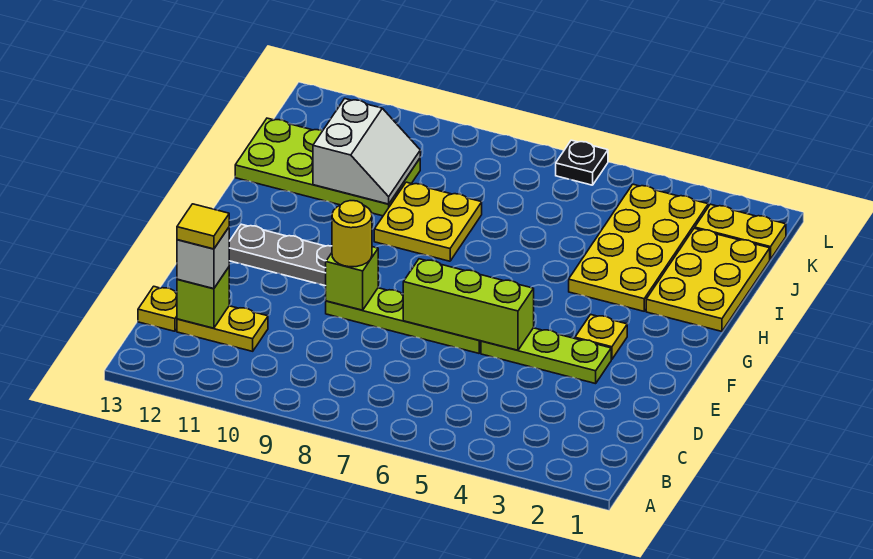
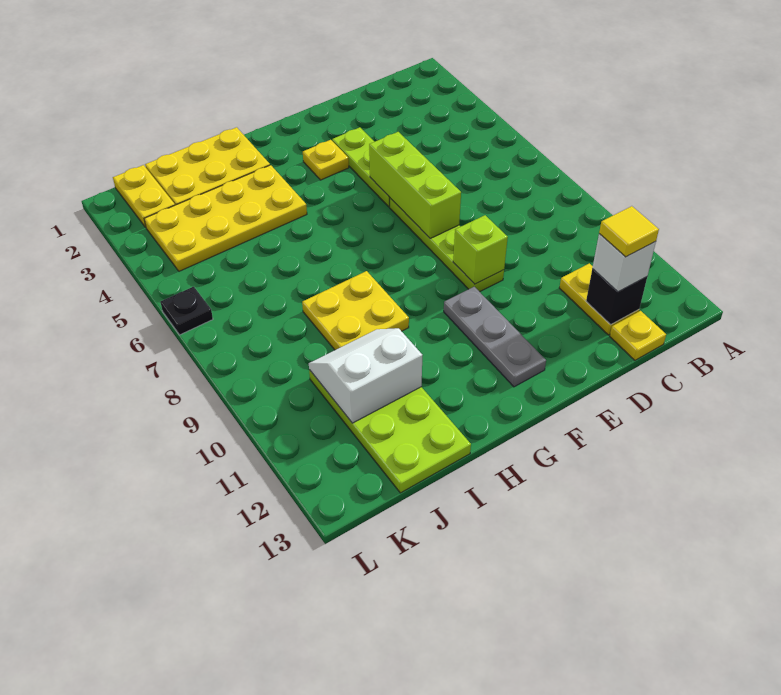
lime 1x1 brick [177,267,229,328] -> black 1x1 brick [586,269,647,325]
yellow 1x1 round brick [332,201,372,267] -> none

